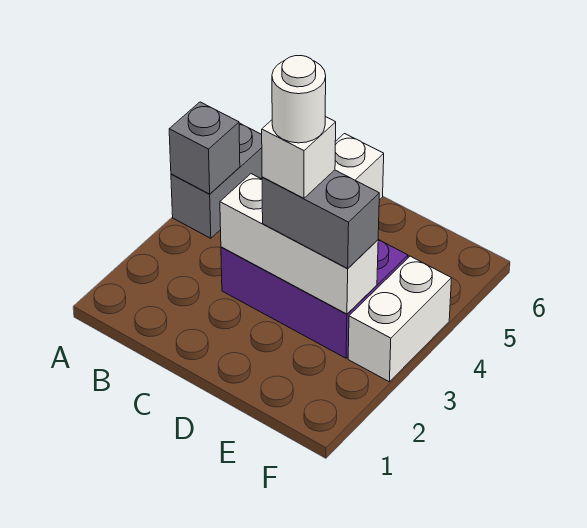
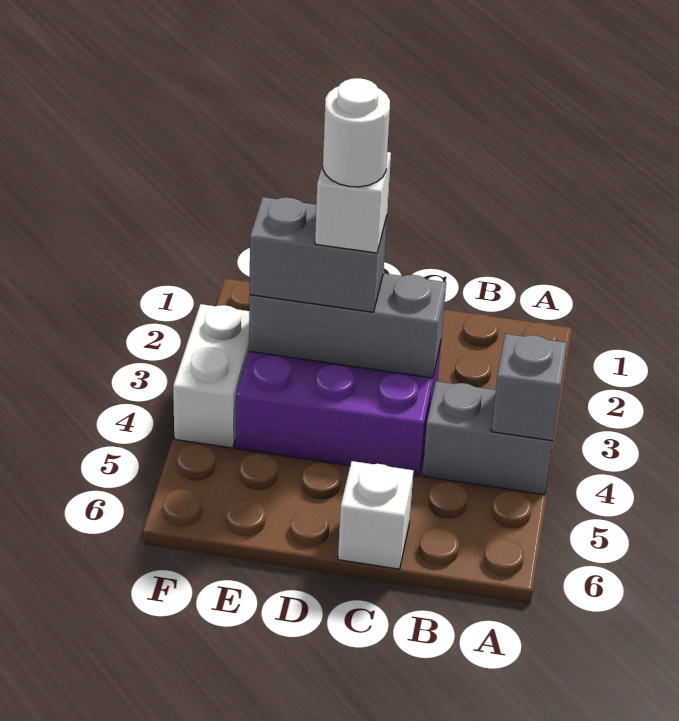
grey 1x2 brick [171,123,262,238] -> grey 1x2 brick turned to [422,381,556,495]
white 1x3 brick [220,174,378,314] -> grey 1x3 brick [249,273,446,378]

